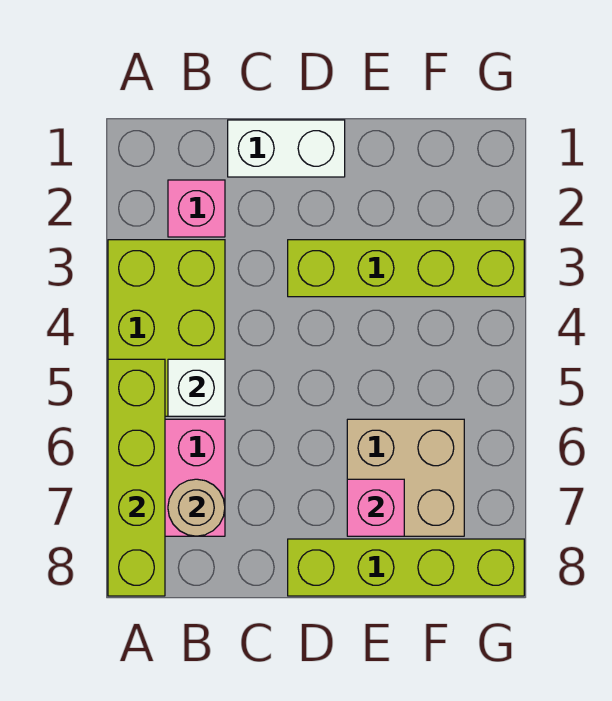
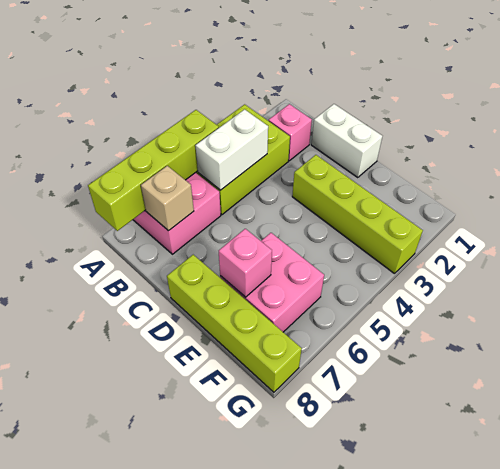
white 1x1 brick [168,359,225,416] -> white 1x2 brick [195,109,268,190]
tan 1x1 round brick [168,479,225,536] -> tan 1x1 brick [141,166,194,231]
tan 2x2 brick [347,419,464,536] -> pink 2x2 brick [220,233,324,332]

